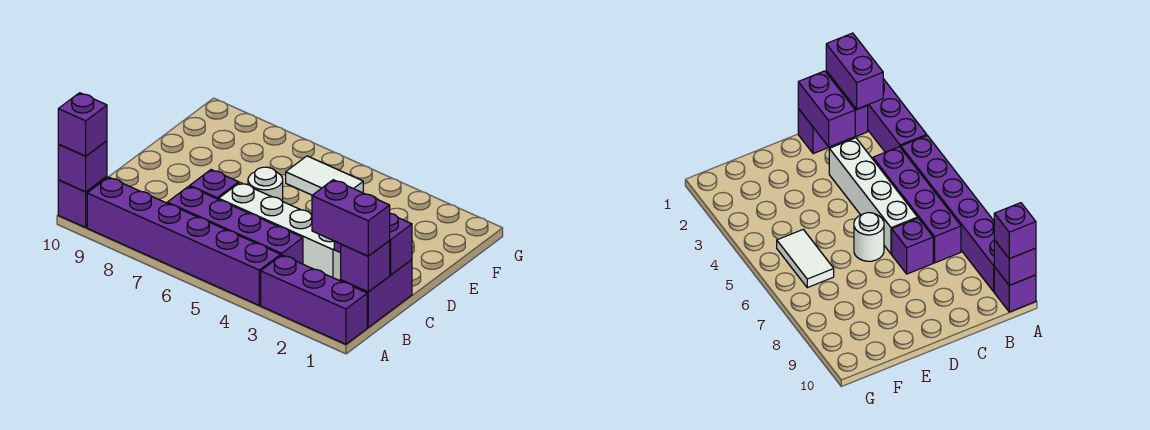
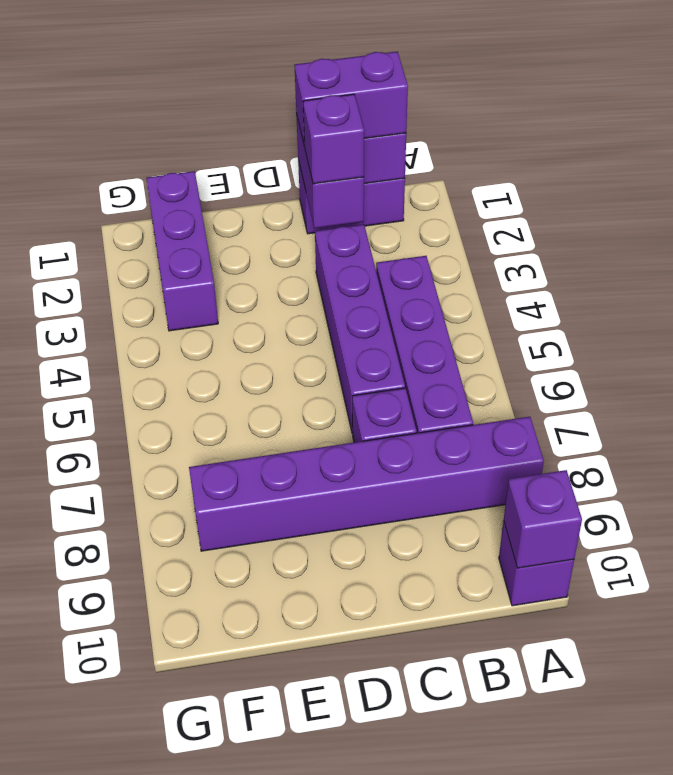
purple 1x3 brick [261,255,367,344] -> purple 1x3 brick moved to [147,171,218,331]
purple 1x6 brick [87,177,281,305] -> purple 1x6 brick turned to [189,417,544,551]
purple 1x1 brick [58,93,107,156] -> purple 1x1 brick moved to [303,94,364,184]
purple 1x2 brick [312,180,390,256] -> purple 1x2 brick turned to [295,52,408,146]
white 1x4 brick [219,183,341,280] -> purple 1x4 brick [315,224,405,433]
white 1x1 round brick [248,167,283,202] -> none
white 1x2 tile [286,156,363,195] -> none

